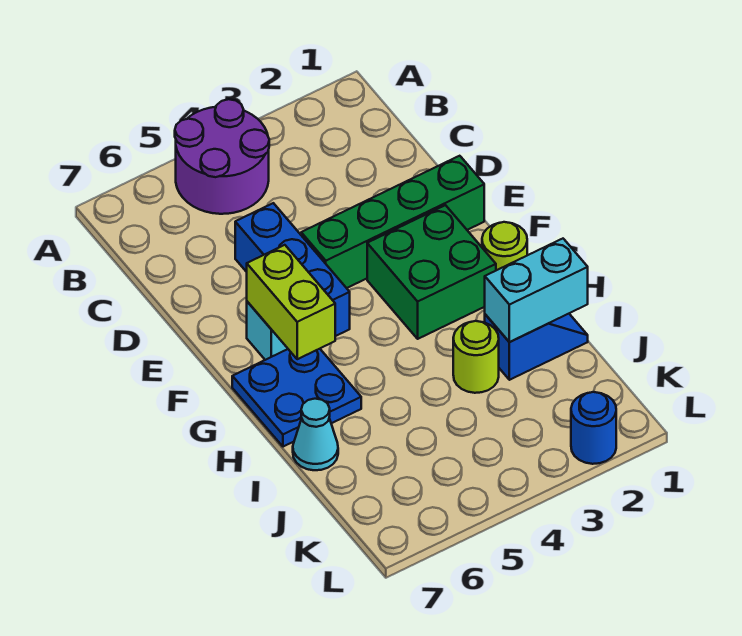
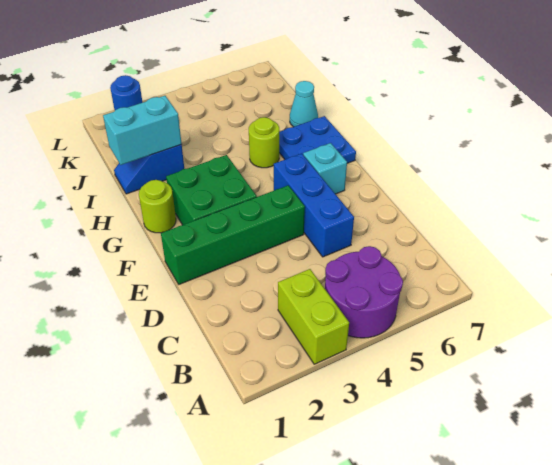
lime 1x2 brick [247,245,335,359] -> lime 1x2 brick moved to [278,269,349,364]
lime 1x1 round brick [453,321,499,393] -> lime 1x1 round brick moved to [249,117,279,168]

